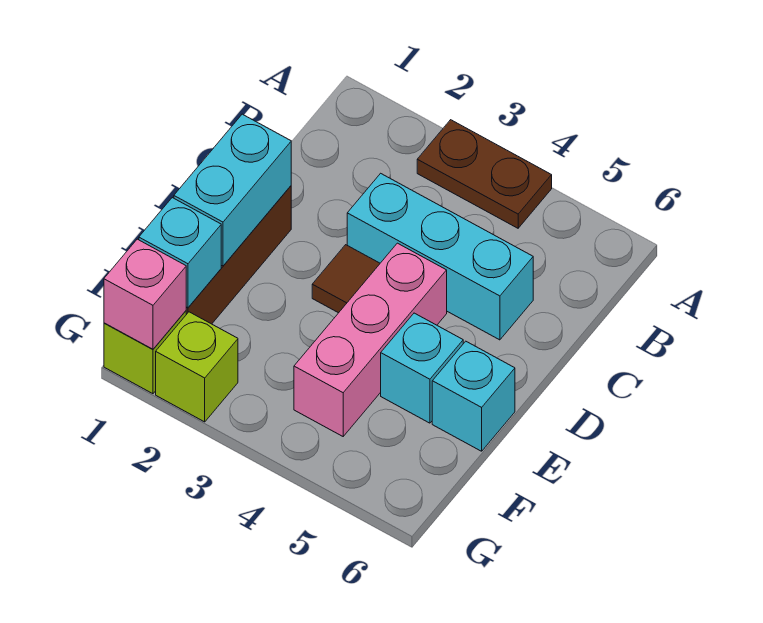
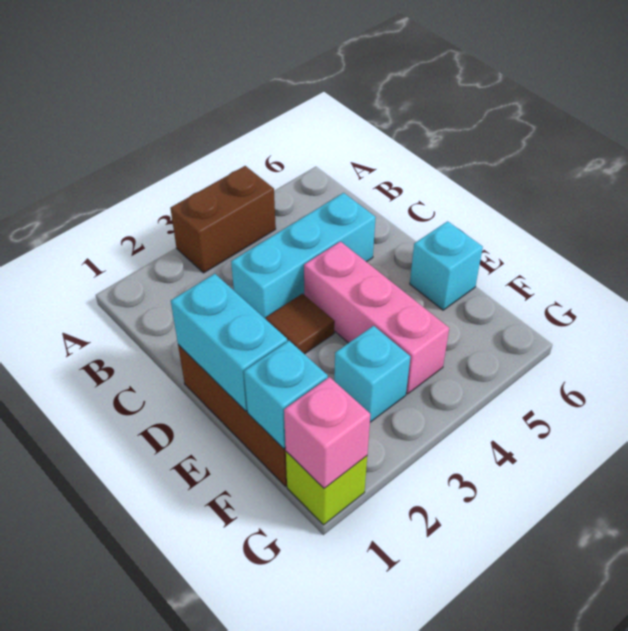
brown 1x2 plate [417,120,552,228] -> brown 1x2 brick [170,166,276,273]
cyan 1x1 brick [381,313,463,423] -> cyan 1x1 brick moved to [334,326,410,422]
lime 1x1 brick [156,312,238,422] -> none

